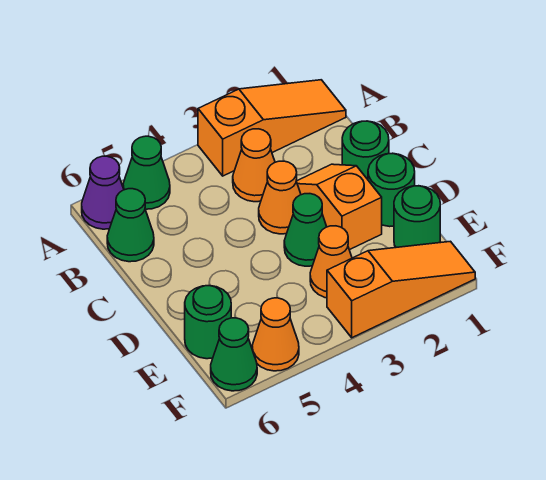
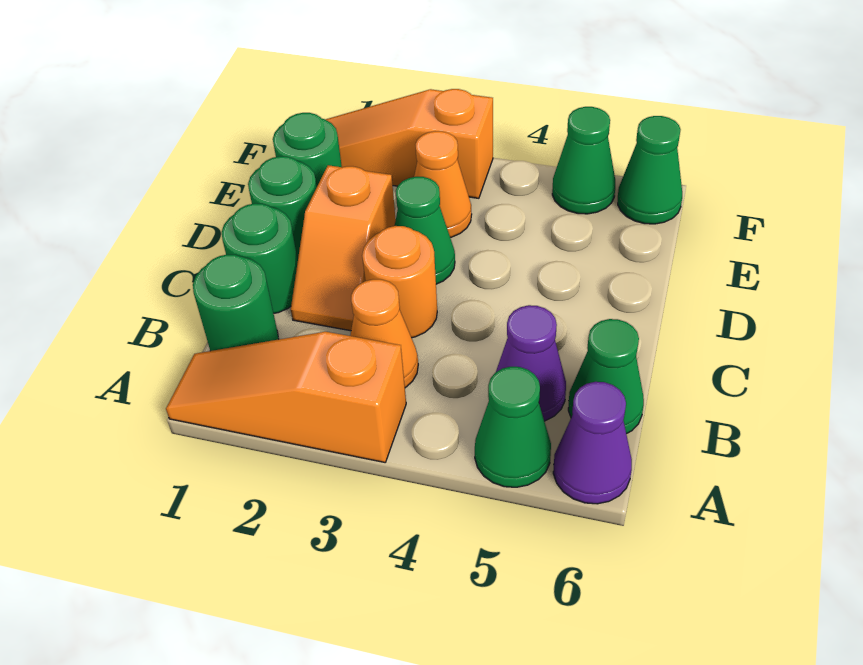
none -> purple 1x1 cone [496,305,566,421]
orange 1x1 cone [259,161,301,234] -> orange 1x1 round brick [362,226,437,338]
green 1x1 round brick [185,286,231,359] -> green 1x1 round brick moved to [193,254,279,351]
orange 1x1 cone [252,298,299,371] -> green 1x1 cone [552,107,615,214]

